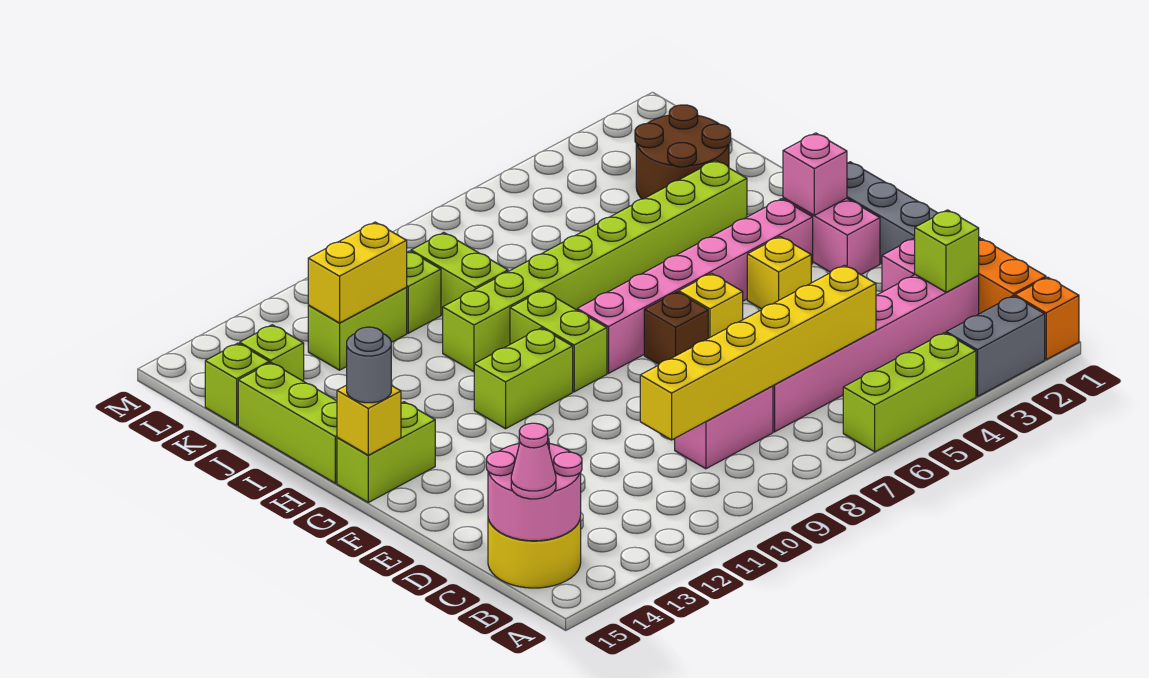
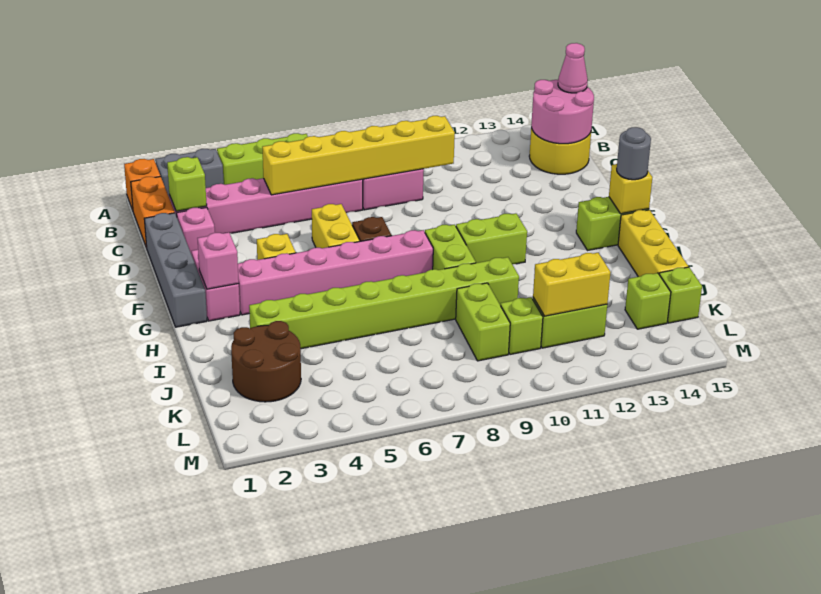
yellow 1x1 brick [679,273,743,338] -> yellow 1x2 brick [312,204,360,248]
lime 1x3 brick [238,363,337,483] -> yellow 1x3 brick [618,210,688,277]

